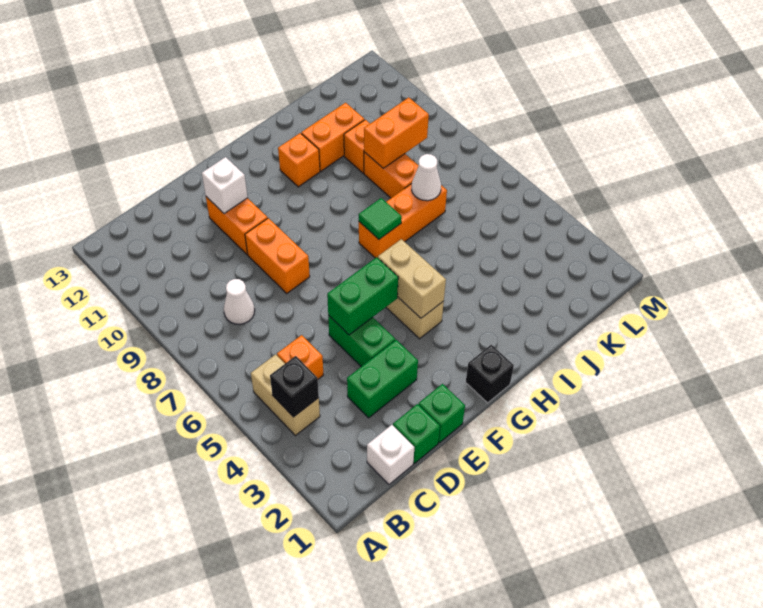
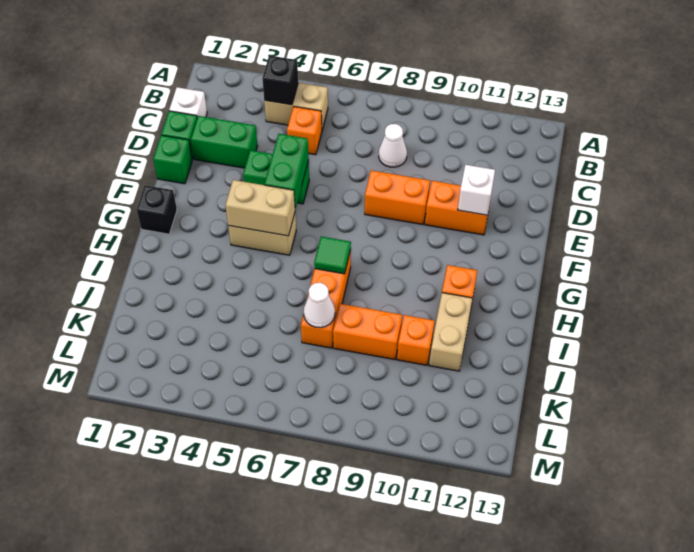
green 1x2 brick [347,340,418,418] -> green 1x2 brick turned to [191,116,258,168]
orange 1x2 brick [301,103,364,171] -> tan 1x2 brick [429,293,472,371]
orange 1x2 brick [364,97,429,168] -> none

